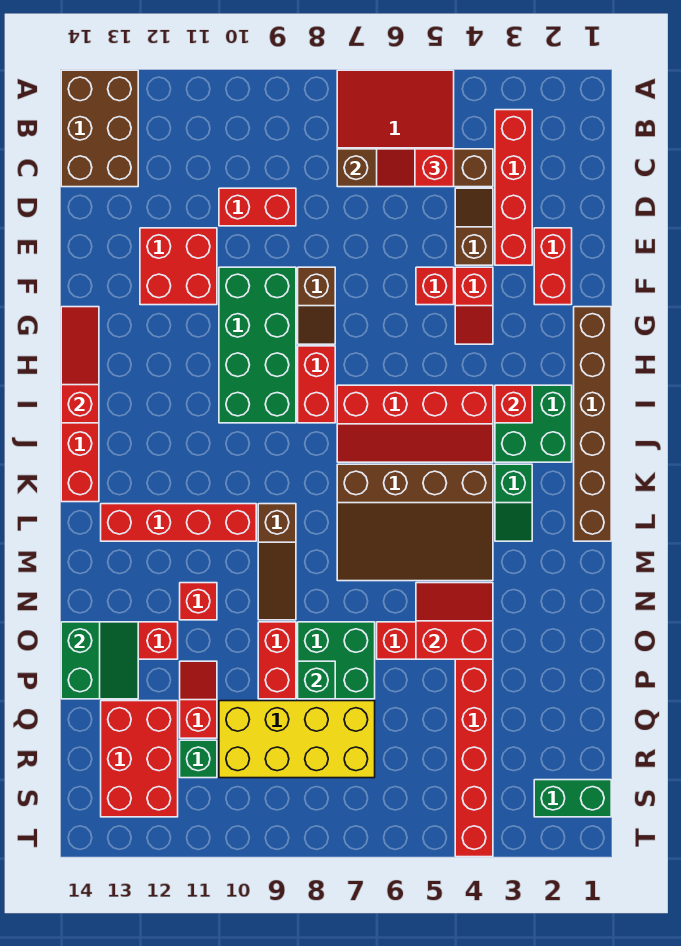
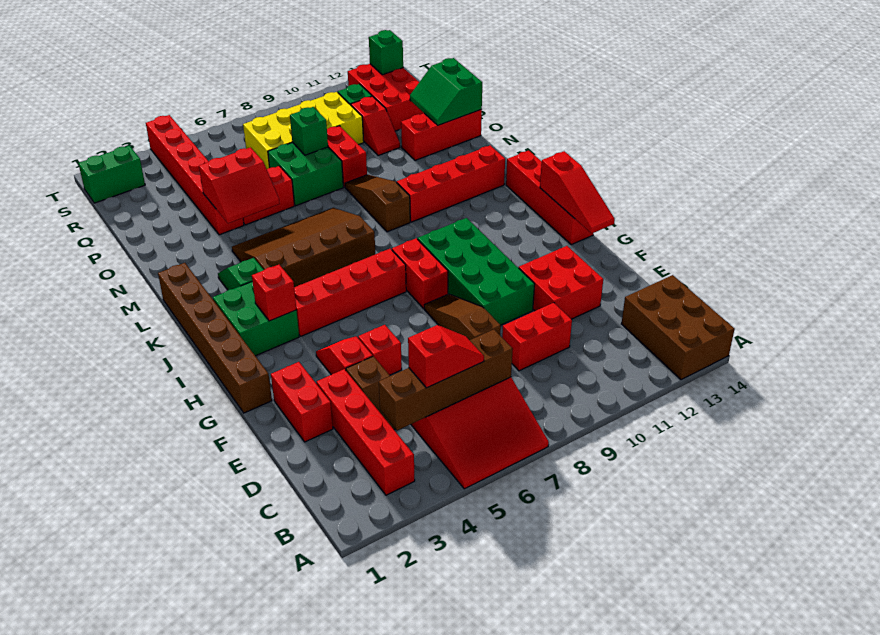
brown 1x2 slope [298,267,335,344] -> brown 1x3 slope [424,294,501,340]
red 1x1 brick [180,583,217,620] -> none
none -> green 1x1 brick [369,30,403,75]

